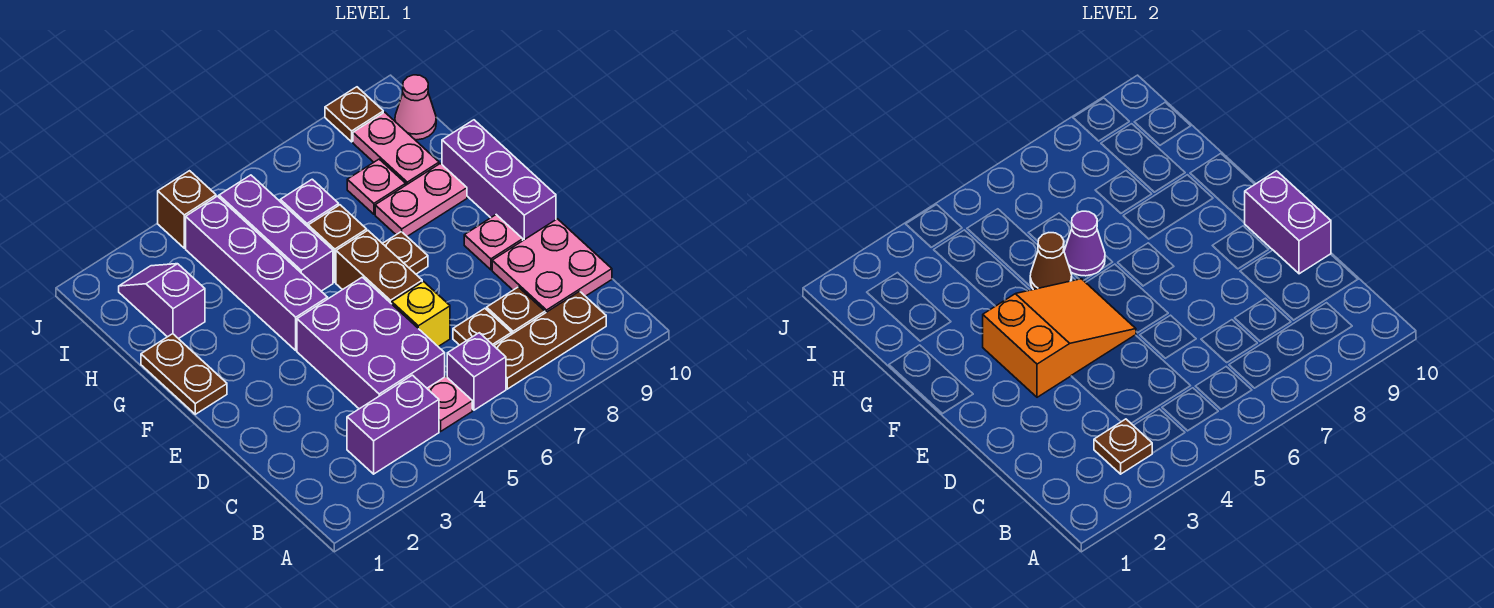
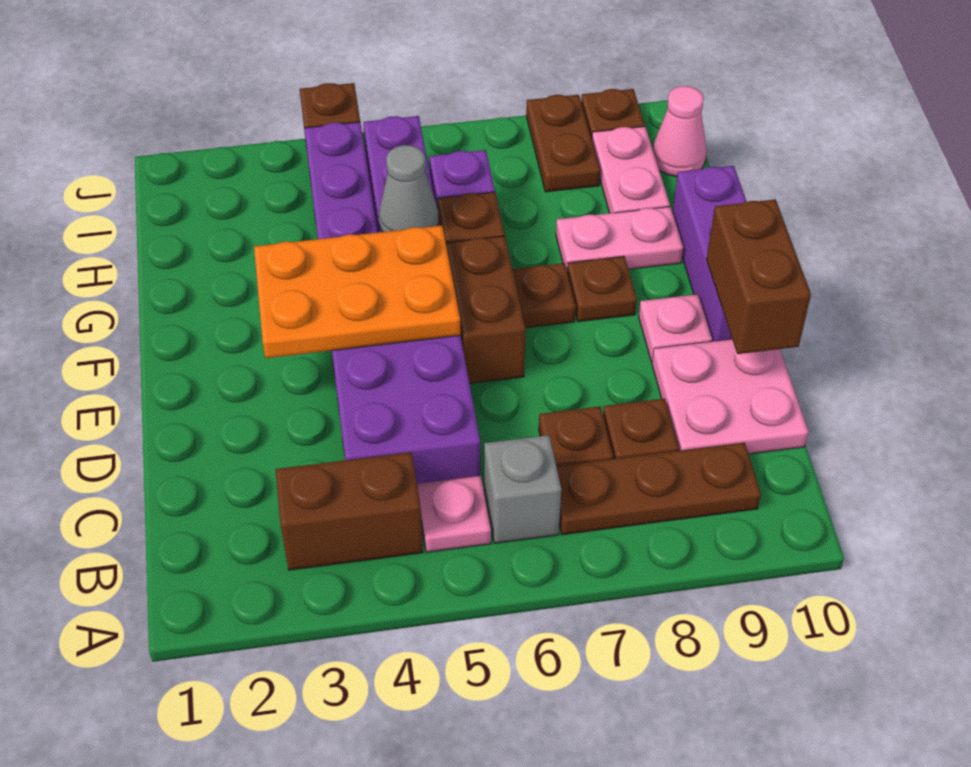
purple 1x2 brick [347,375,439,474] -> brown 1x2 brick [275,452,423,570]
brown 1x1 plate [1094,419,1152,474] -> brown 1x1 plate moved to [567,256,637,322]
purple 1x1 brick [447,333,506,410] -> grey 1x1 brick [484,435,561,543]
yellow 1x1 brick [392,282,450,347] -> none
purple 1x2 brick [1245,171,1331,274] -> brown 1x2 brick [707,199,811,354]
orange 2x3 slope [983,279,1136,397] -> orange 2x3 plate [254,225,461,358]
brown 1x2 plate [141,334,227,414] -> brown 1x2 plate moved to [526,95,600,192]
brown 1x1 cone [1030,233,1072,290] -> grey 1x1 cone [379,145,438,232]
purple 1x1 cone [1064,211,1105,276] -> none
purple 1x2 slope [119,264,205,339] -> none
pink 1x1 plate [347,159,406,214] -> none

